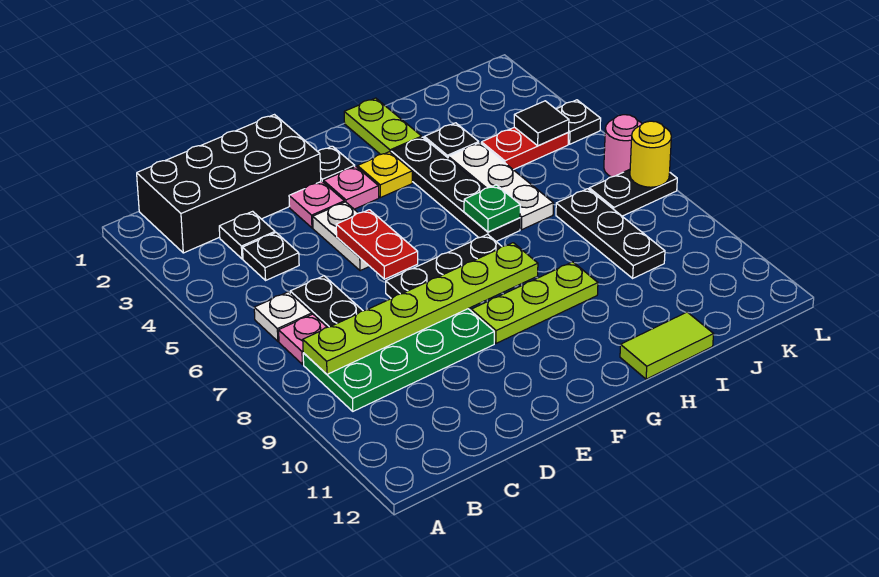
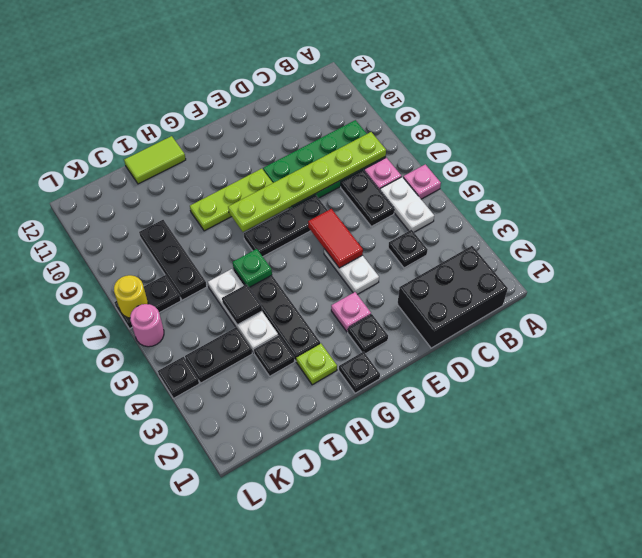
black 2x4 brick [137,115,321,253] -> black 2x3 brick [397,246,508,348]
white 1x1 plate [254,292,312,341] -> white 1x2 plate [380,177,434,232]
black 1x1 plate [219,211,275,259] -> black 1x1 plate moved to [339,352,380,393]
pink 1x1 plate [289,181,344,228] -> pink 1x1 plate moved to [403,164,441,199]
red 1x2 plate [336,210,418,279] -> red 1x2 tile [308,209,363,268]
yellow 1x1 plate [358,152,412,198] -> none
lime 1x2 plate [344,98,422,154] -> lime 1x1 plate [296,343,337,385]
red 1x2 plate [481,127,568,170] -> black 1x2 plate [185,327,252,383]
black 1x1 tile [514,101,569,146] -> black 1x1 tile moved to [222,284,262,325]

